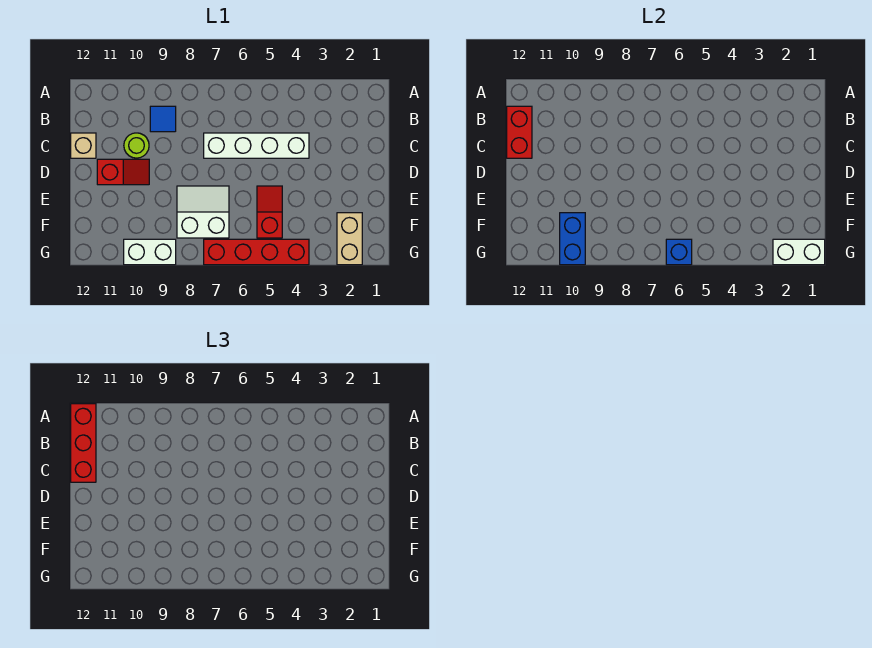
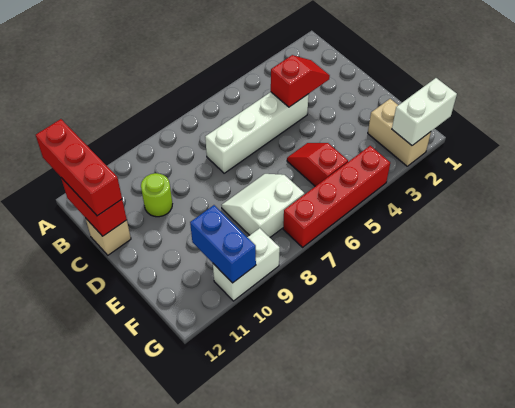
blue 1x1 tile [150,106,176,132] -> none
red 1x2 slope [97,159,149,185] -> red 1x2 slope moved to [271,55,330,107]
blue 1x1 brick [666,239,692,265] -> none

